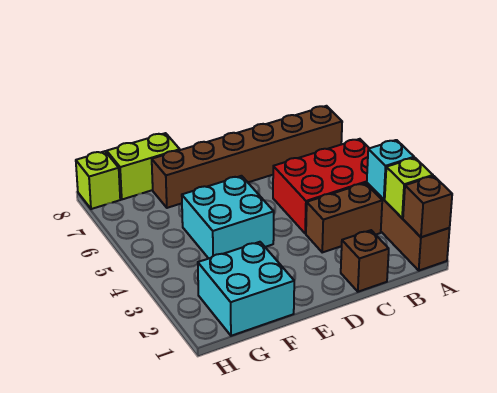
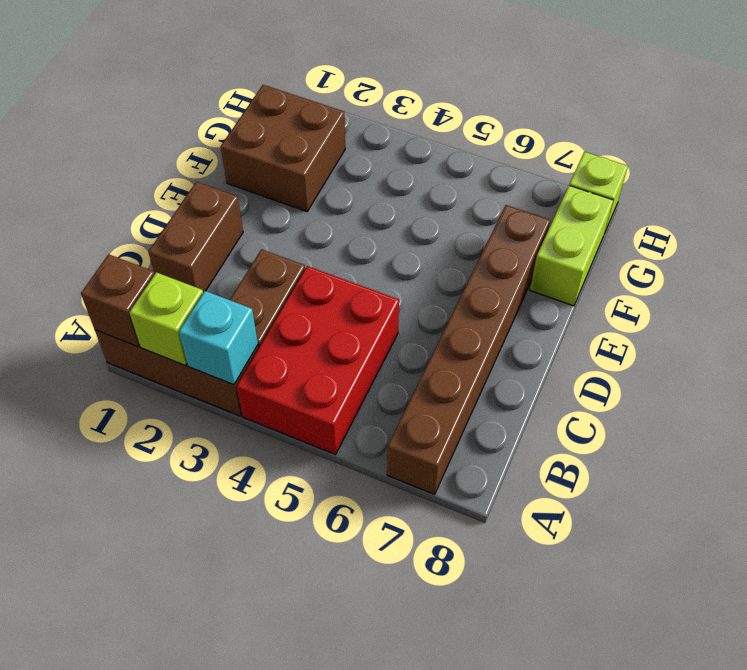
brown 1x1 brick [341,230,389,292] -> brown 1x2 brick [149,182,243,293]
cyan 2x2 brick [182,176,274,258] -> none
cyan 2x2 brick [198,242,294,336] -> brown 2x2 brick [221,85,345,212]

